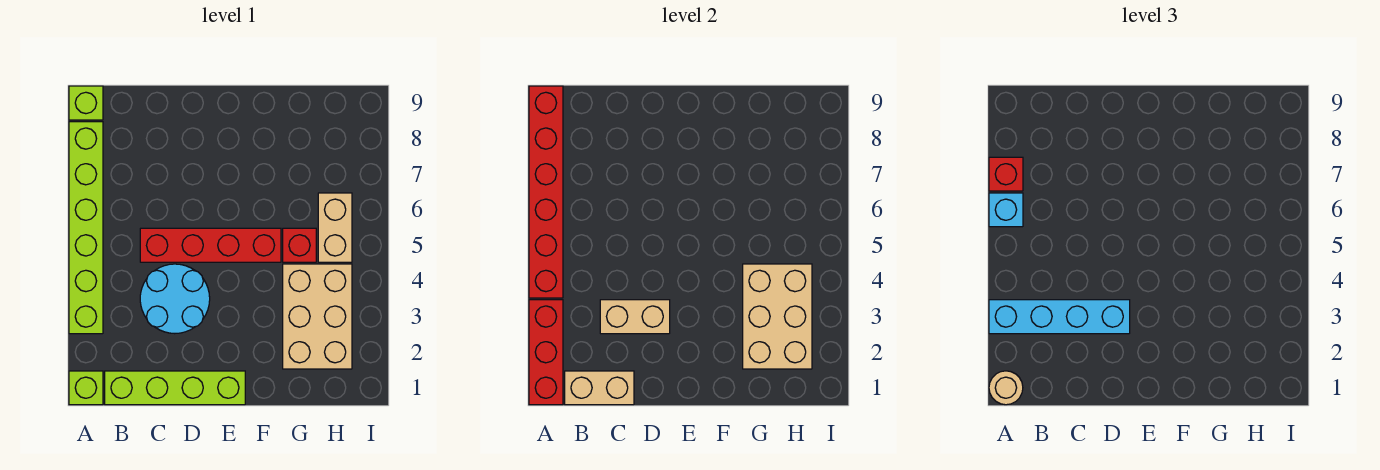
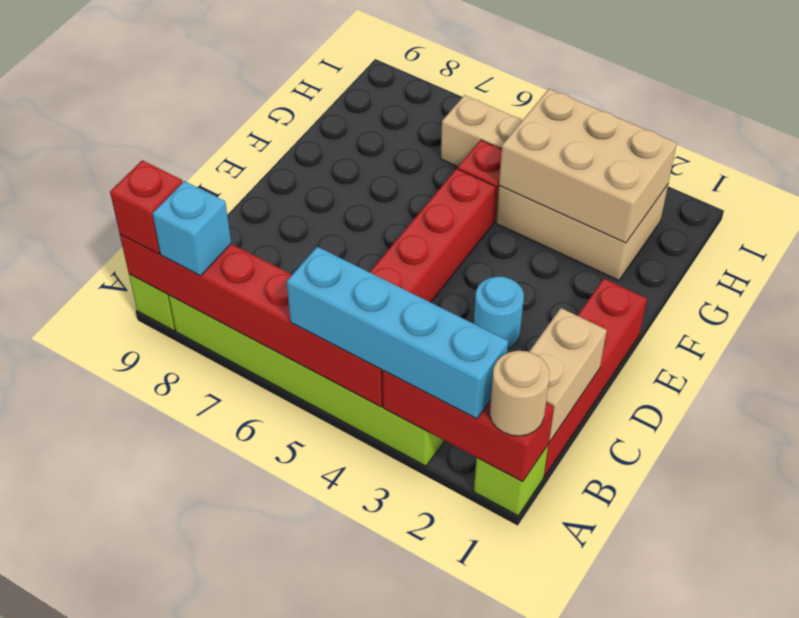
cyan 1x4 brick [989,300,1130,334] -> cyan 1x4 brick turned to [287,247,508,419]
cyan 1x1 brick [989,193,1023,227] -> cyan 1x1 brick moved to [153,181,231,276]
red 1x1 brick [989,157,1023,191] -> red 1x1 brick moved to [110,160,183,254]
lime 1x4 brick [105,371,245,405] -> red 1x4 brick [544,279,647,476]
cyan 2x2 round brick [140,264,210,334] -> cyan 1x1 round brick [474,277,524,348]
tan 1x2 brick [600,300,670,334] -> none

